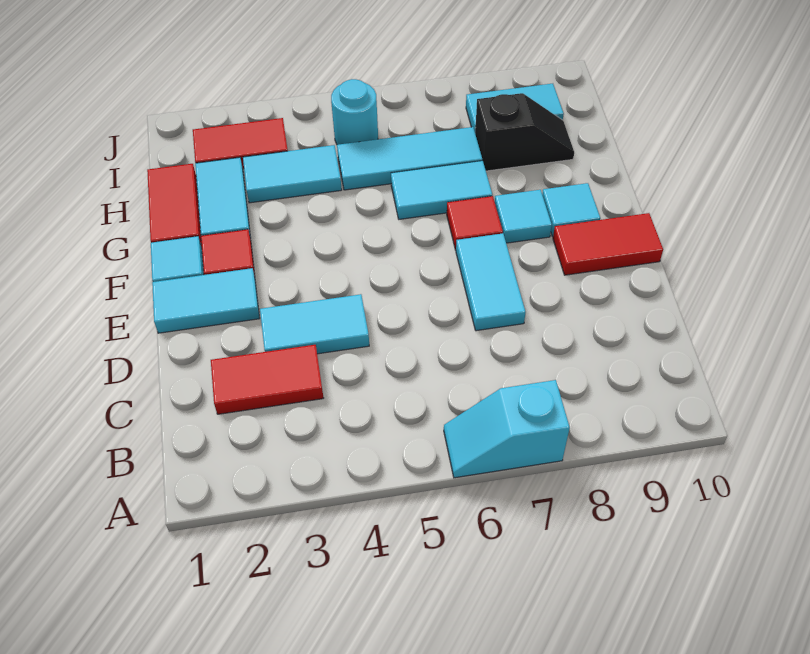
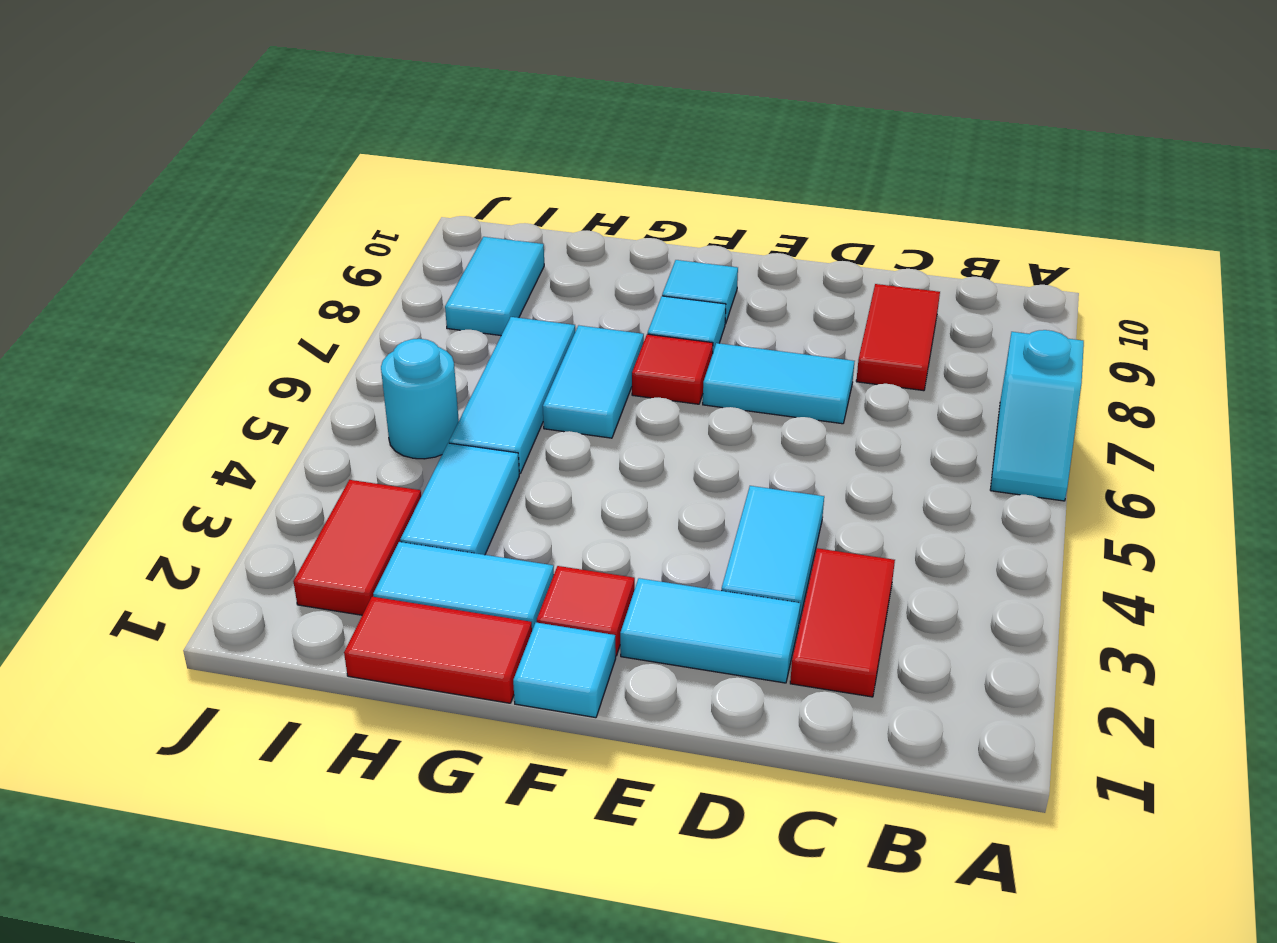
cyan 1x2 tile [152,268,260,333] -> cyan 1x2 tile turned to [620,578,800,683]
red 1x2 tile [553,213,663,275] -> red 1x2 tile moved to [856,284,940,391]
black 1x2 slope [475,93,574,171] -> none

